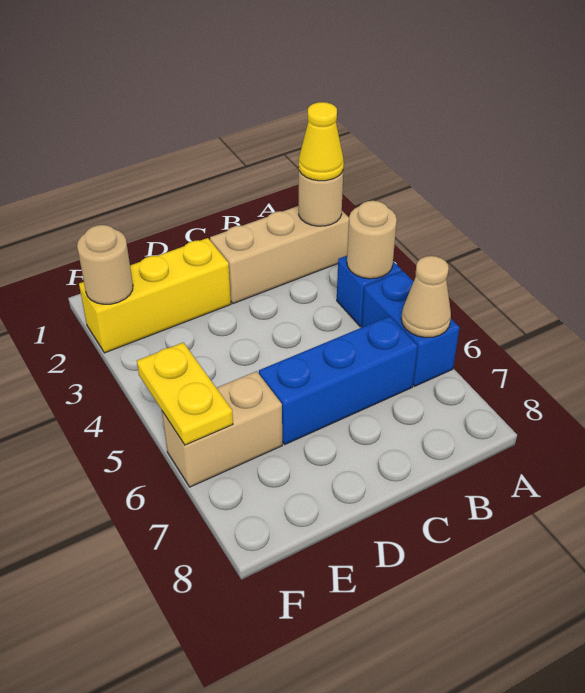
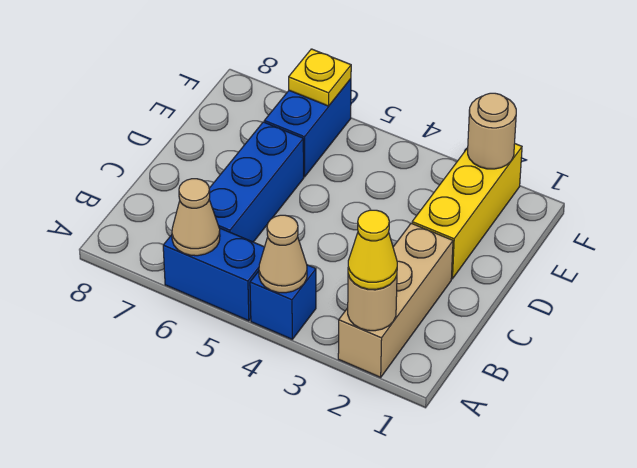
tan 1x1 round brick [347,201,397,279] -> tan 1x1 cone [259,215,307,293]
tan 1x2 brick [162,371,282,487] -> blue 1x2 brick [264,79,351,177]
yellow 1x2 plate [137,342,233,445] -> yellow 1x1 plate [289,49,351,106]

